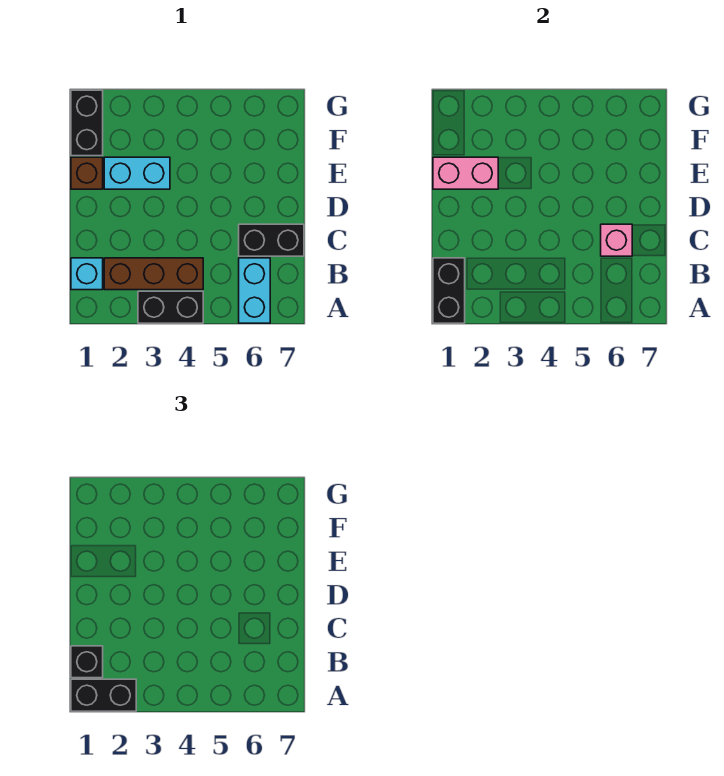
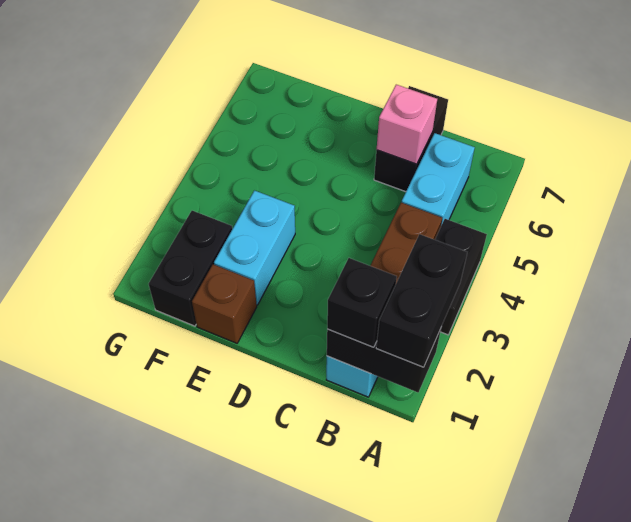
cyan 1x2 brick [239,258,270,323] -> cyan 1x2 brick turned to [402,133,475,225]
pink 1x2 brick [433,157,498,189] -> none
black 1x2 brick [71,90,103,156] -> black 1x2 brick turned to [149,211,232,326]

